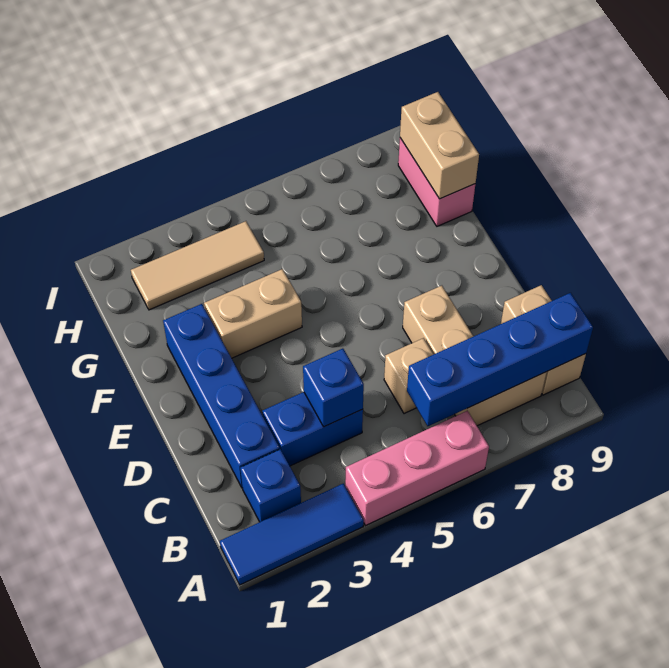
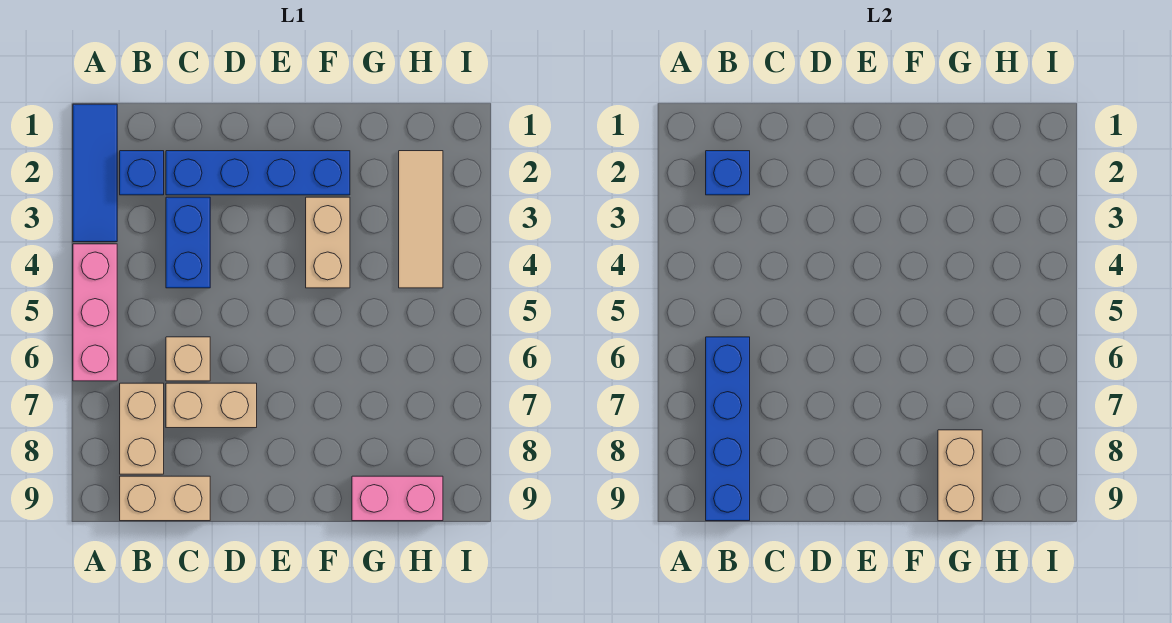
blue 1x1 brick [303,349,364,427] -> blue 1x1 brick moved to [706,151,750,195]
tan 1x2 brick [400,92,479,199] -> tan 1x2 brick turned to [938,430,982,521]

